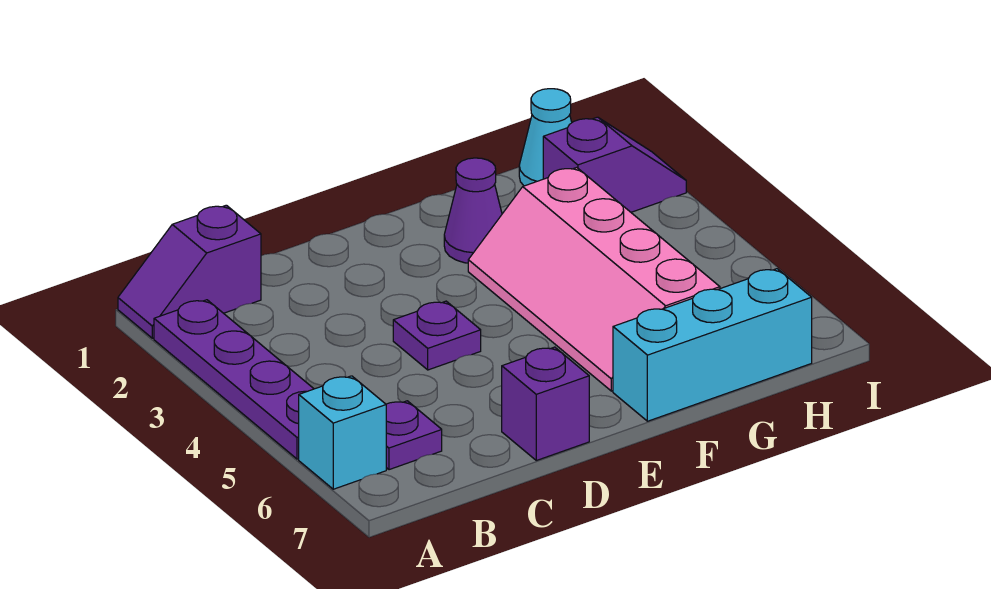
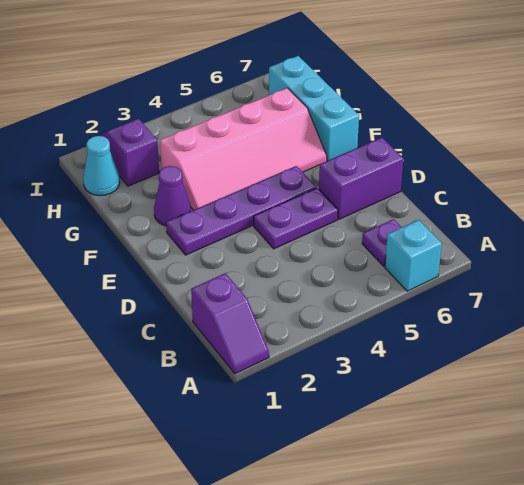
purple 1x4 plate [154,300,314,459] -> purple 1x4 plate moved to [166,166,316,255]
purple 1x1 plate [393,301,481,370] -> purple 1x2 plate [254,188,338,249]
purple 1x1 brick [502,347,589,460] -> purple 1x2 brick [319,138,403,219]

